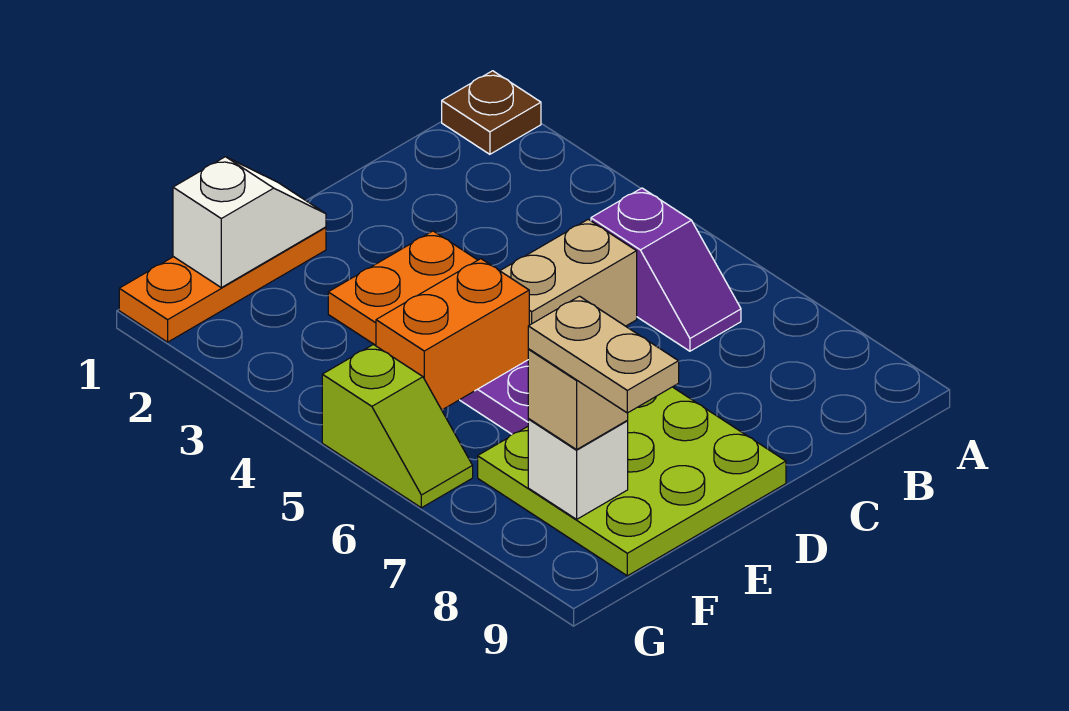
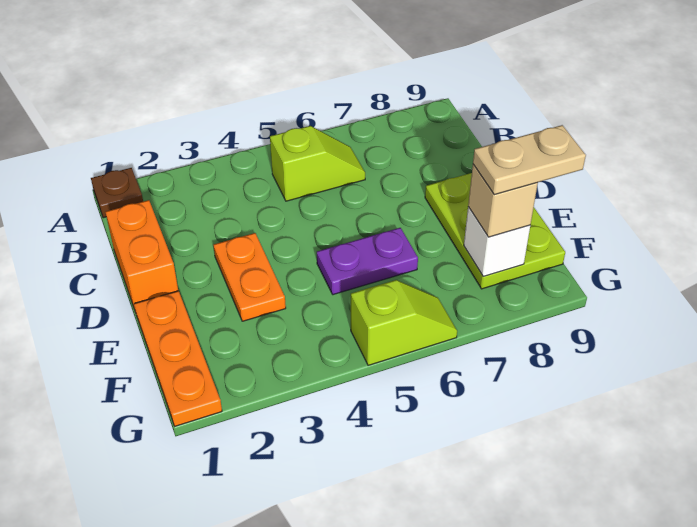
purple 1x2 slope [591,188,741,351] -> lime 1x2 slope [270,126,365,201]
tan 1x2 brick [500,219,637,326] -> none
lime 3x3 plate [478,387,786,576] -> lime 2x3 plate [425,173,565,289]
white 1x2 slope [173,157,326,288] -> none
orange 1x2 brick [376,259,529,410] -> orange 1x2 brick moved to [105,200,178,312]

